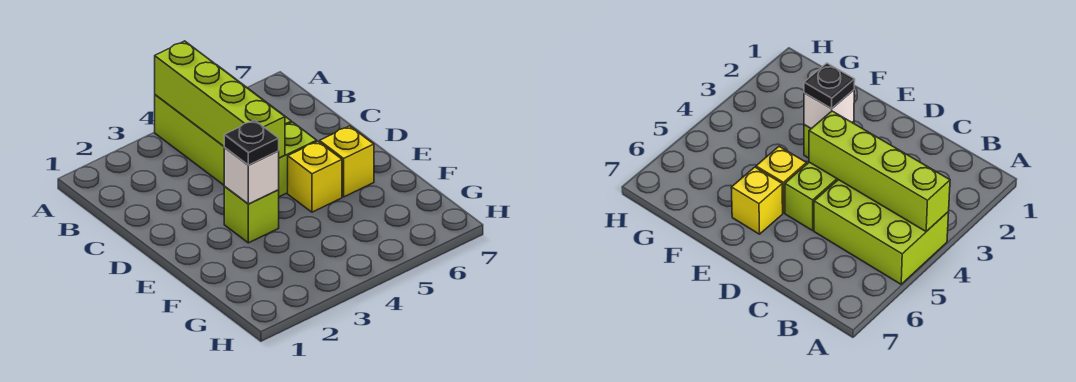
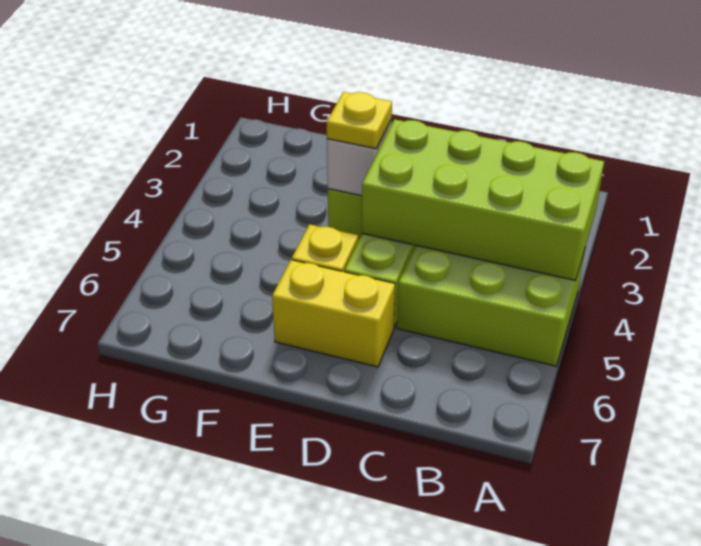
lime 1x4 brick [155,41,285,158] -> lime 2x4 brick [362,119,604,280]
black 1x1 plate [224,120,279,165] -> yellow 1x1 plate [327,92,392,149]
yellow 1x1 brick [320,126,374,197] -> yellow 1x2 brick [272,260,395,367]

